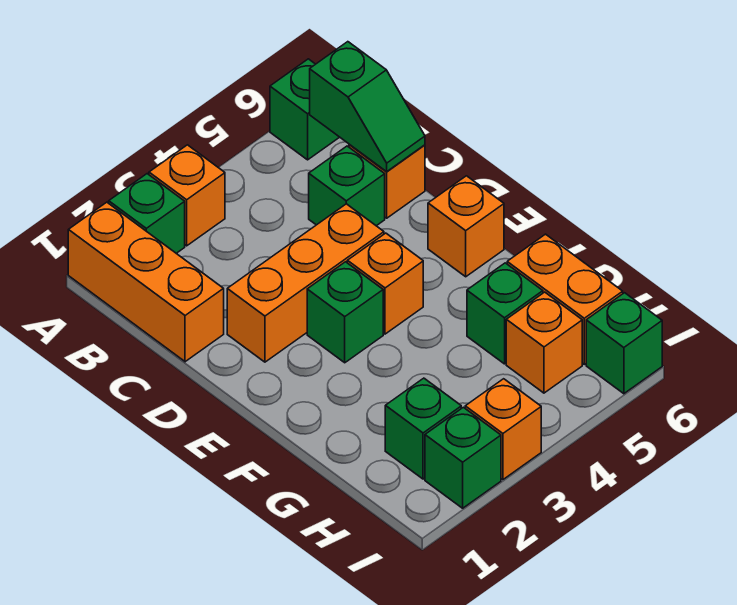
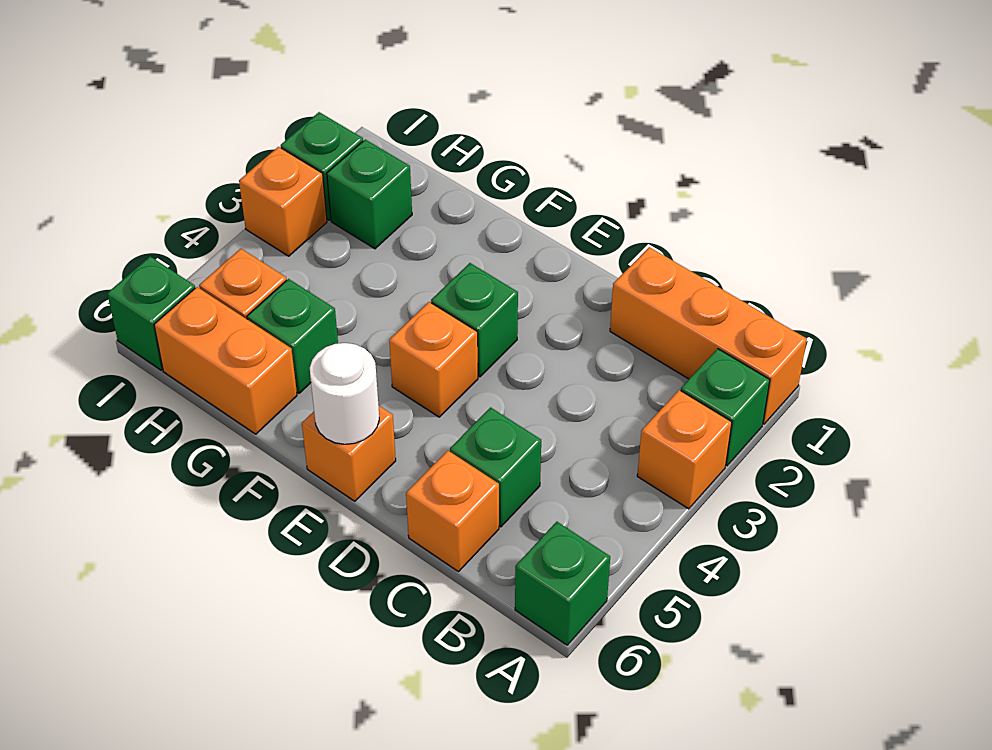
green 1x2 slope [310,42,425,171] -> none
orange 1x3 brick [227,204,384,362] -> none
none -> white 1x1 round brick [310,343,379,444]

